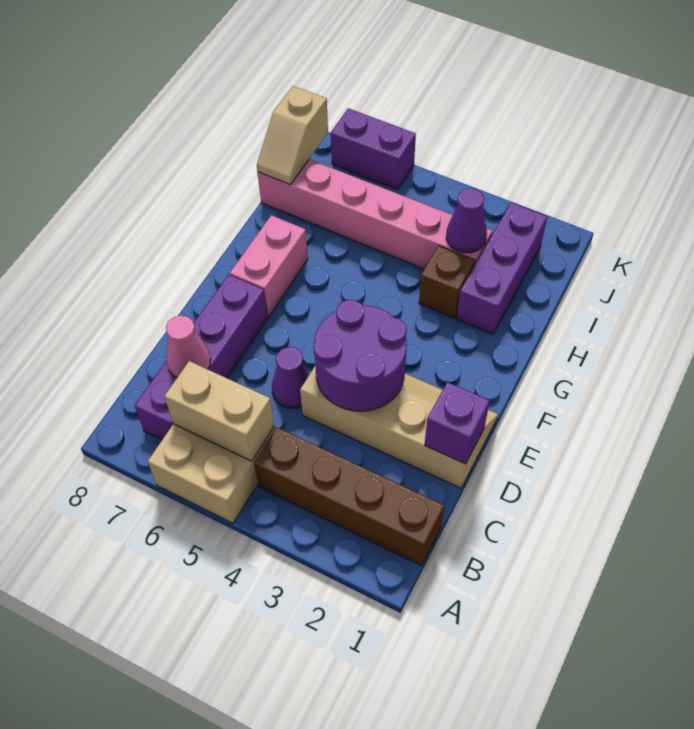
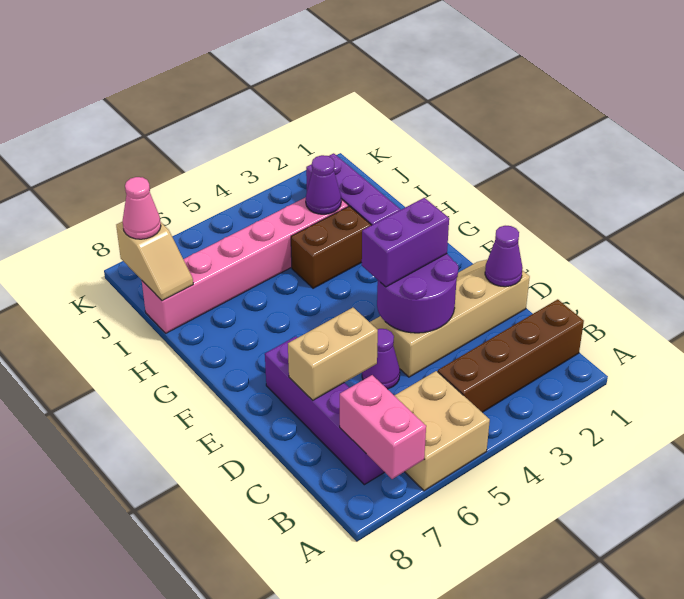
tan 1x2 brick [165,361,274,461] -> tan 1x2 brick moved to [288,308,378,400]
pink 1x1 cone [166,315,211,378] -> pink 1x1 cone moved to [122,177,161,239]
purple 1x1 brick [425,382,490,464] -> purple 1x1 cone [485,226,523,287]
pink 1x2 brick [230,215,308,317] -> pink 1x2 brick moved to [340,375,426,479]
brown 1x1 brick [419,246,475,318] -> brown 1x2 brick [291,206,371,288]
purple 1x2 brick [331,108,416,190] -> purple 1x2 brick moved to [362,198,449,287]

